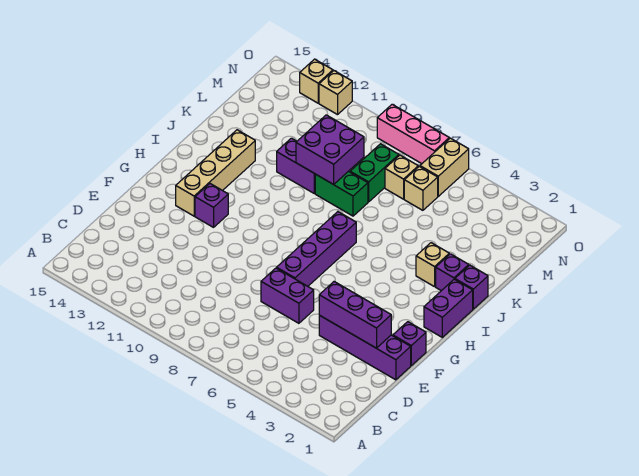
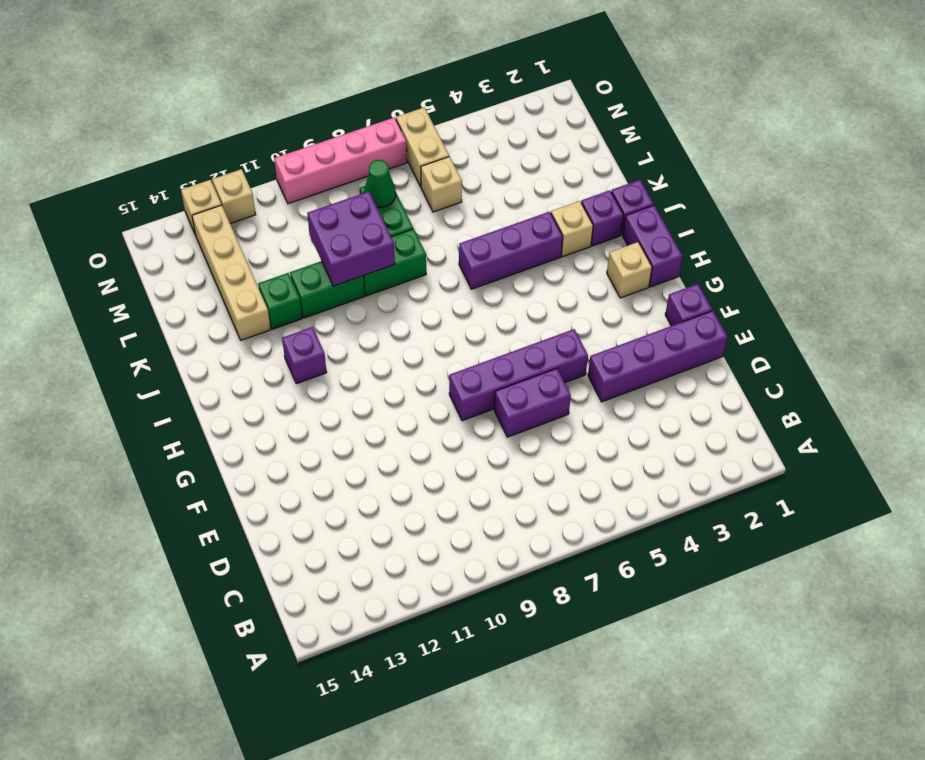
purple 1x3 brick [319,282,391,348] -> purple 1x3 brick moved to [459,212,563,289]
purple 1x4 brick [277,212,356,286] -> purple 1x4 brick turned to [449,329,588,421]
purple 1x1 brick [195,184,228,227] -> purple 1x1 brick moved to [282,327,327,384]
tan 1x4 brick [176,130,255,216] -> tan 1x4 brick moved to [192,205,271,340]
purple 1x2 brick [277,138,315,193] -> green 1x2 brick [290,261,365,318]
none -> green 1x1 brick [258,273,302,329]
tan 1x1 brick [385,155,418,199] -> tan 1x1 brick moved to [607,242,652,298]
none -> green 1x1 cone [364,160,396,208]
pink 1x3 brick [377,104,449,164] -> pink 1x4 brick [274,117,407,204]

